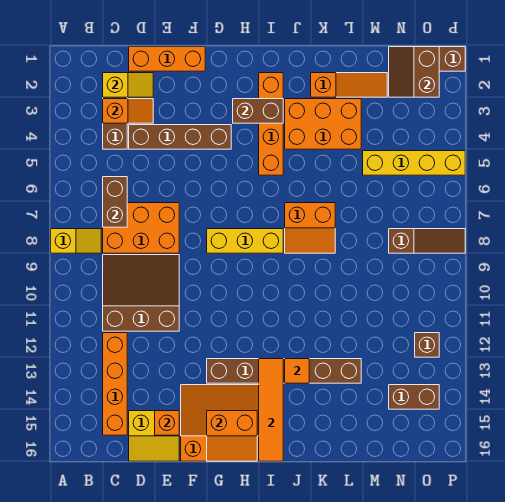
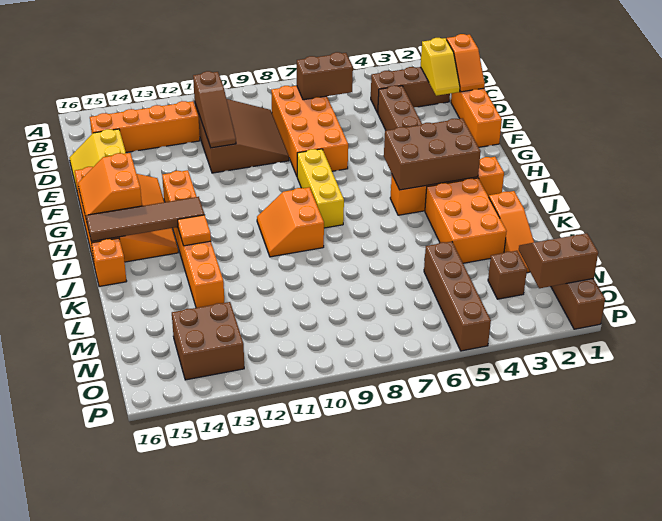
yellow 1x2 slope [51,229,101,253] -> none
orange 1x2 slope [103,99,153,123] -> orange 1x2 slope moved to [447,34,485,92]
orange 2x3 brick [103,203,179,253] -> orange 2x4 brick [271,86,348,176]
orange 1x1 brick [155,411,179,435] -> orange 1x1 brick moved to [92,238,127,286]
brown 1x6 brick [207,359,361,383] -> orange 1x6 brick [162,170,224,308]
brown 1x2 brick [233,99,283,123] -> brown 2x3 brick [384,118,481,190]
orange 1x4 tile [259,359,283,461] -> brown 1x4 tile [86,197,205,241]
orange 2x2 slope [285,203,335,253] -> orange 2x2 slope moved to [257,187,324,257]
yellow 1x4 brick [363,151,465,175] -> brown 1x4 brick [424,242,491,351]
brown 1x3 slope [389,229,465,253] -> brown 1x3 slope moved to [193,71,236,148]
brown 1x2 brick [389,385,439,409] -> brown 2x2 brick [172,302,244,380]
brown 1x1 brick [415,333,439,357] -> brown 1x1 brick moved to [488,251,527,299]

